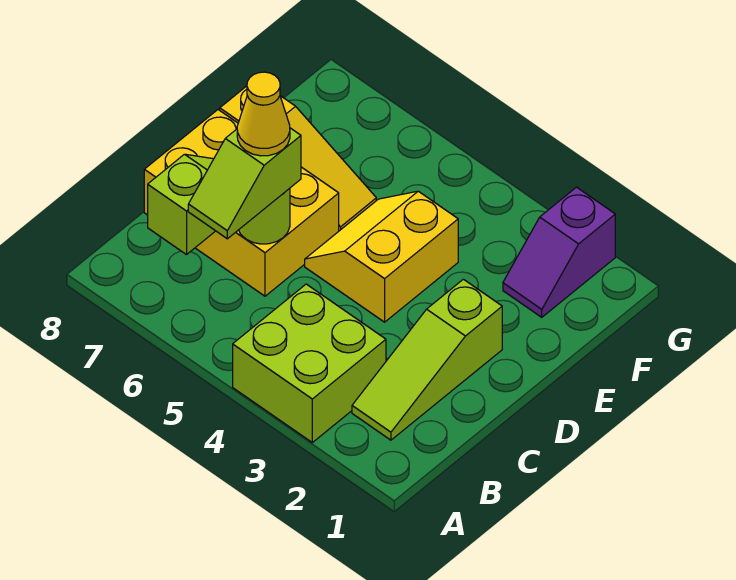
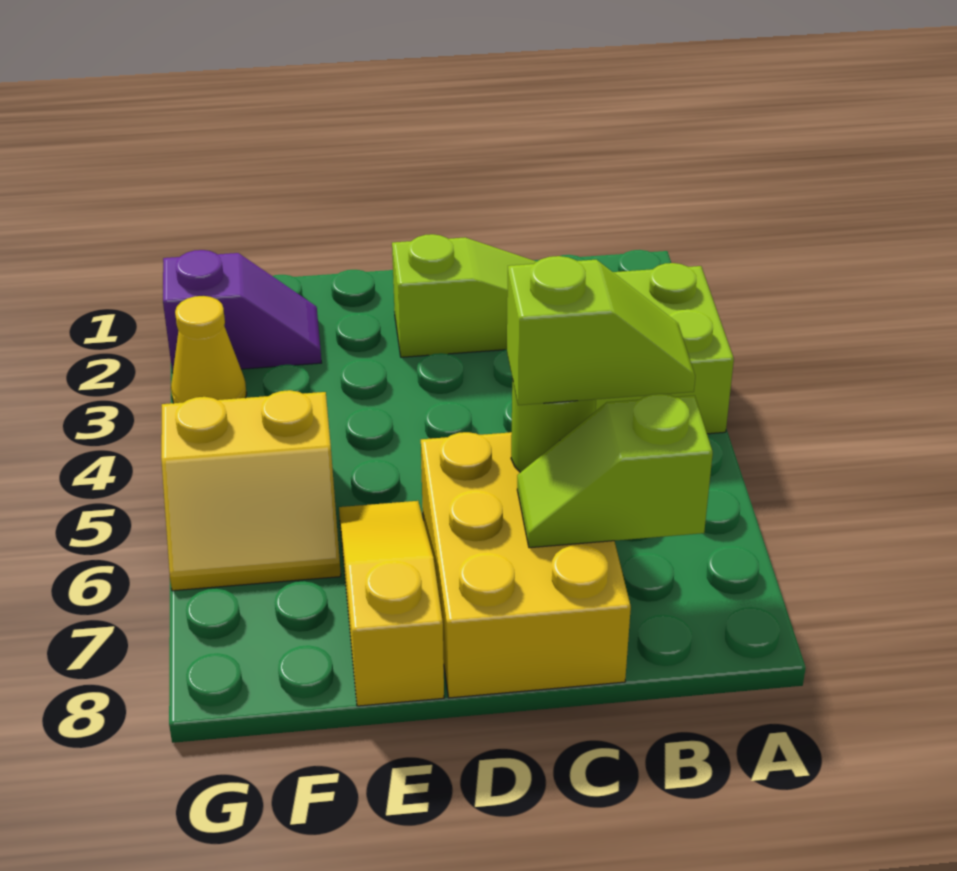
yellow 1x1 cone [237,72,290,156] -> yellow 1x1 cone moved to [171,296,247,403]
yellow 2x2 slope [305,191,458,322] -> yellow 2x2 slope moved to [161,390,341,591]

